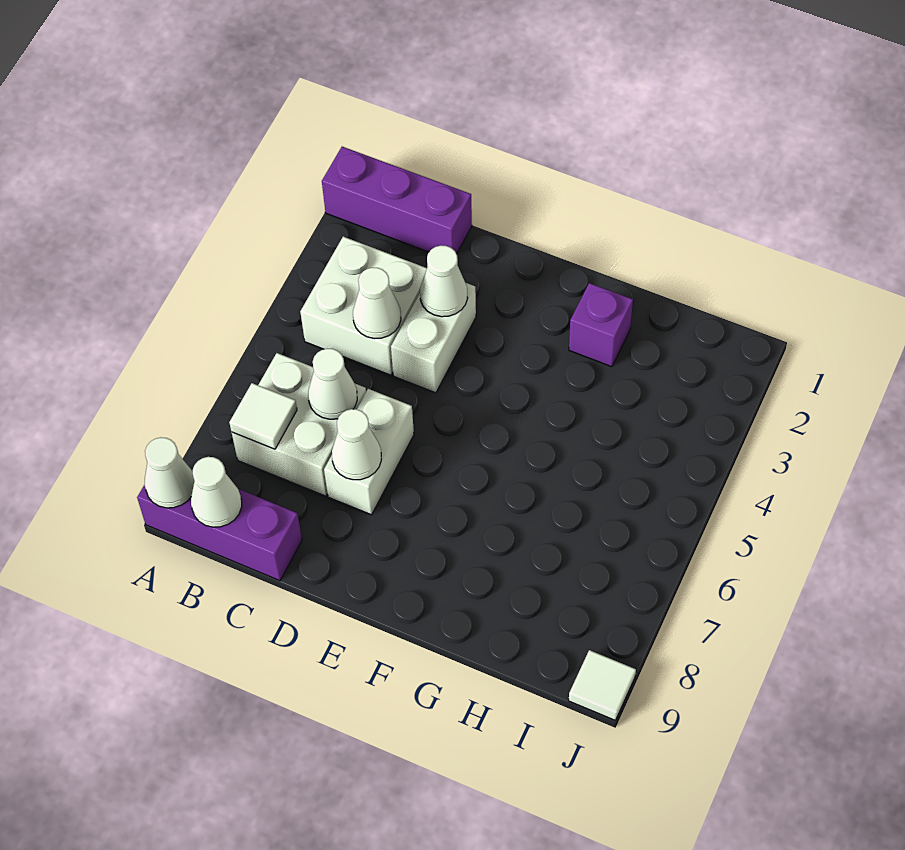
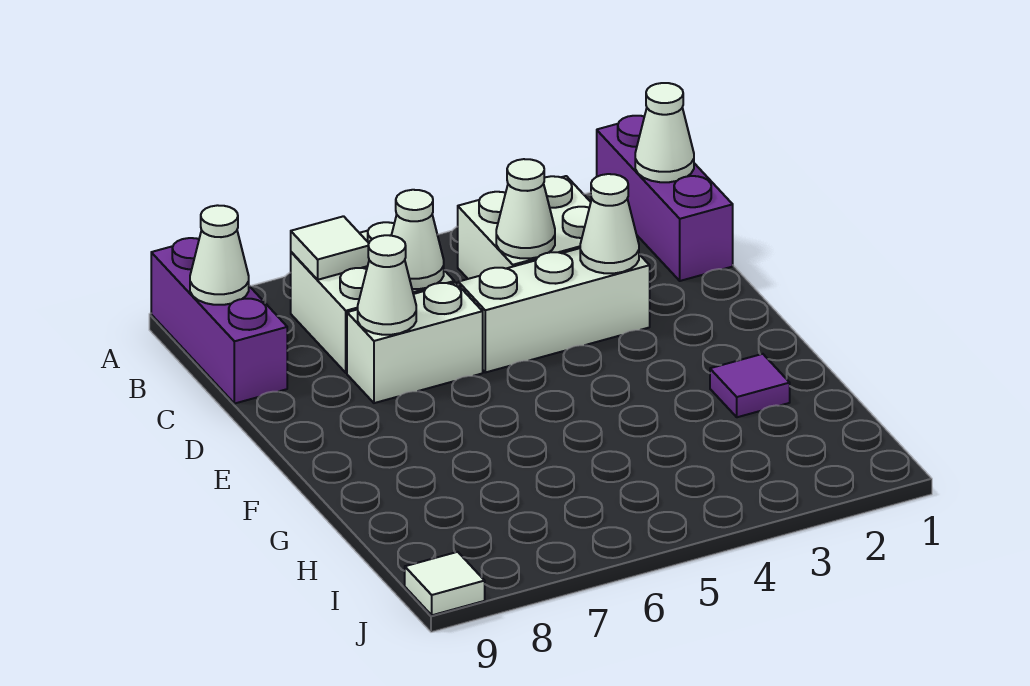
white 1x1 cone [145,437,194,508] -> white 1x1 cone moved to [635,83,694,182]
white 1x2 brick [391,283,476,393] -> white 1x3 brick [458,248,650,372]
purple 1x1 brick [569,283,633,367] -> purple 1x1 tile [710,354,790,417]

